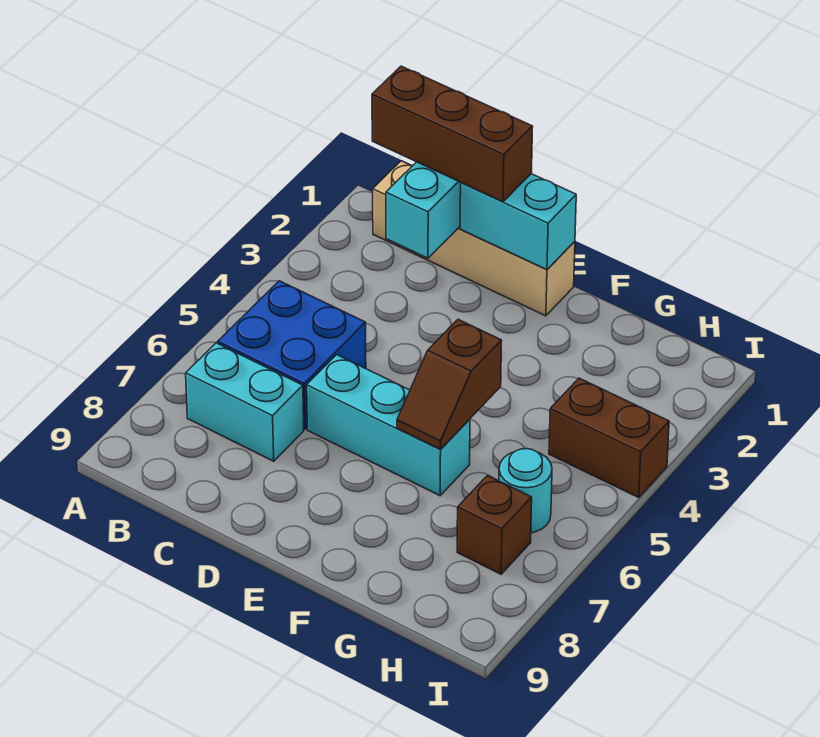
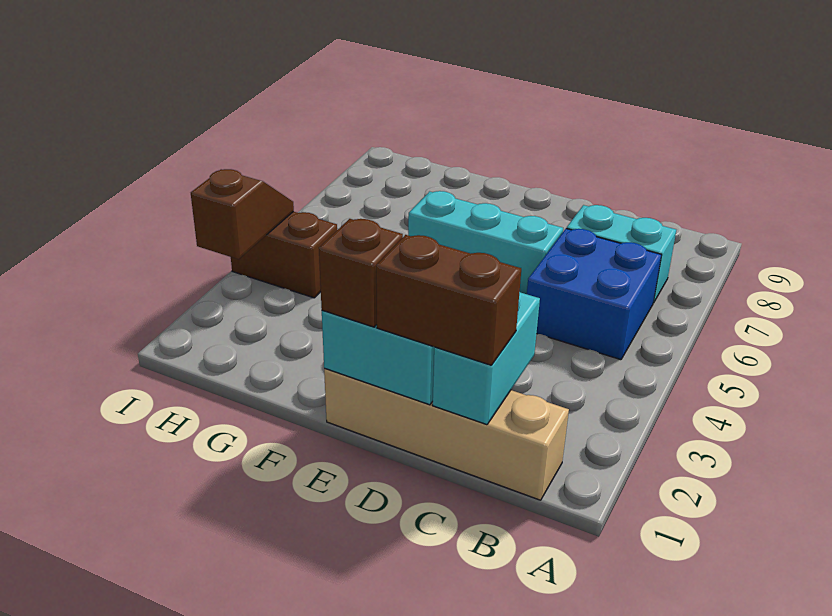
brown 1x3 brick [372,66,533,202] -> brown 1x2 brick [376,235,521,365]
brown 1x2 slope [397,319,502,449] -> brown 1x2 slope moved to [191,169,294,259]
cyan 1x1 round brick [499,449,552,533] -> none
brown 1x1 brick [457,476,532,574] -> brown 1x1 brick moved to [319,219,403,327]

